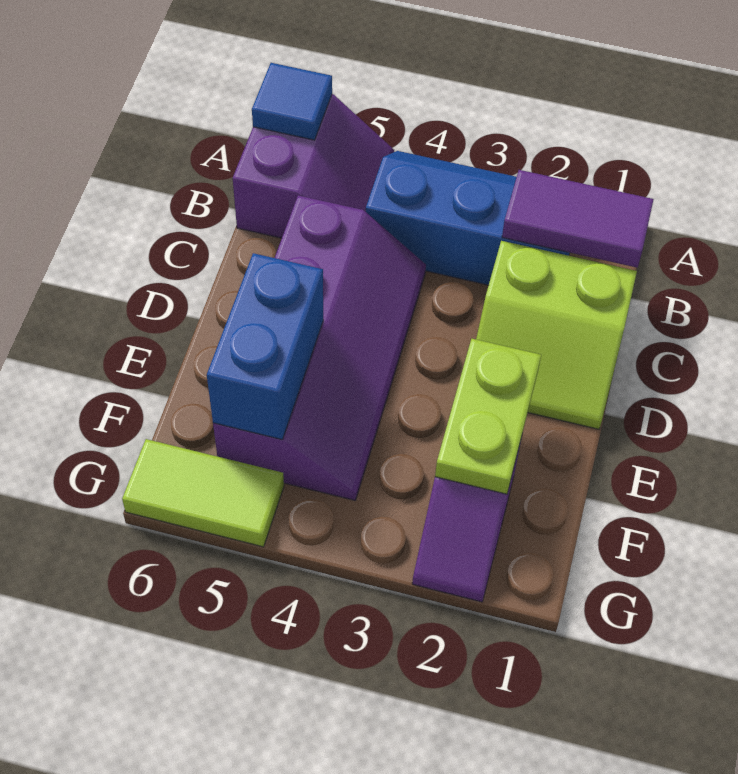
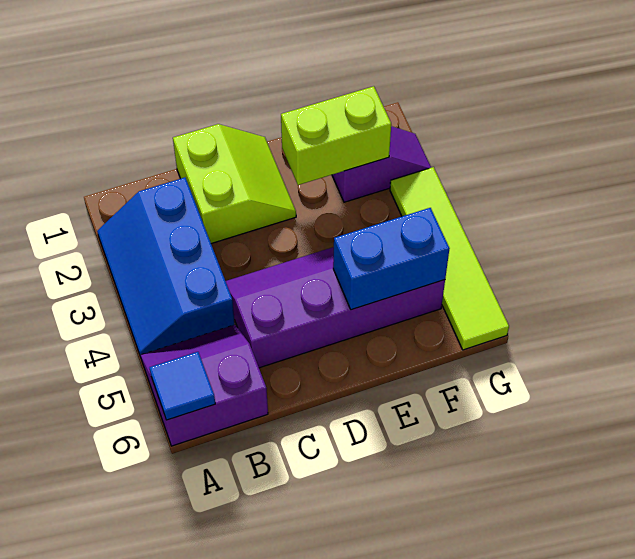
purple 1x2 tile [502,170,654,268] -> none
lime 1x2 plate [435,339,541,494] -> lime 1x2 brick [281,86,391,185]
lime 1x2 tile [122,439,284,547] -> lime 1x4 tile [390,167,509,350]

